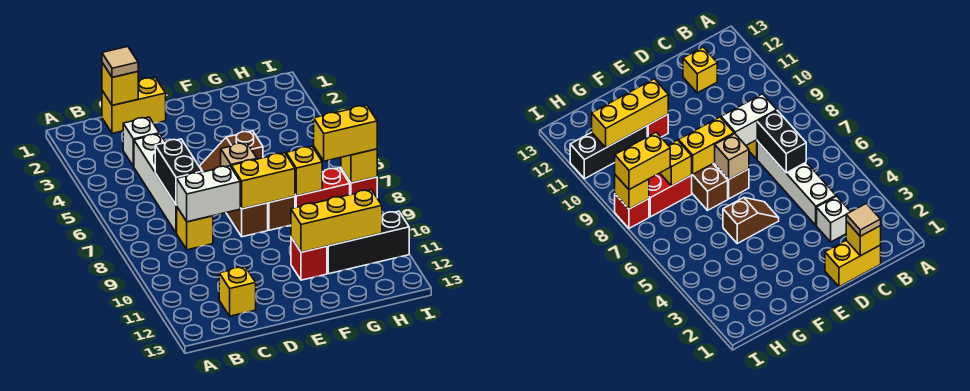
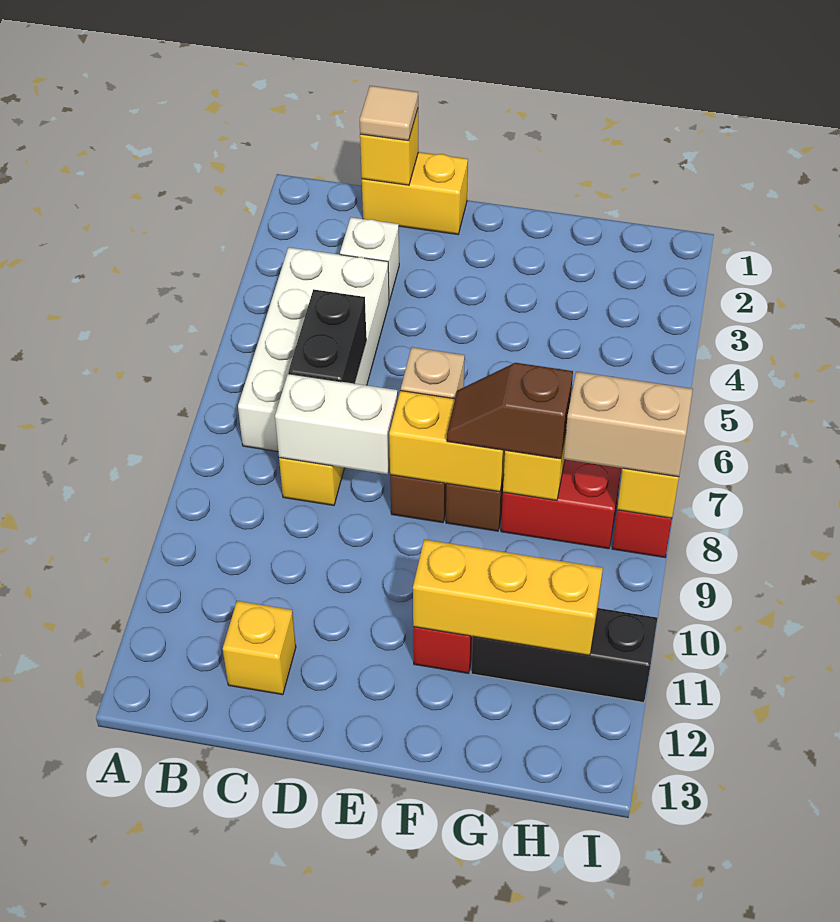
white 1x4 brick [134,134,177,233] -> white 2x4 brick [238,247,389,452]
brown 1x2 slope [199,131,263,172] -> brown 1x2 slope moved to [447,363,573,459]
yellow 1x2 brick [314,105,377,161] -> tan 1x2 brick [564,372,693,477]

